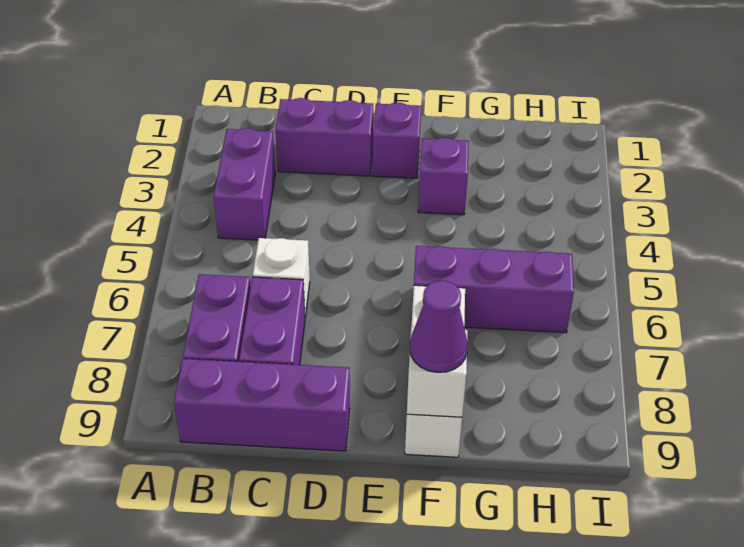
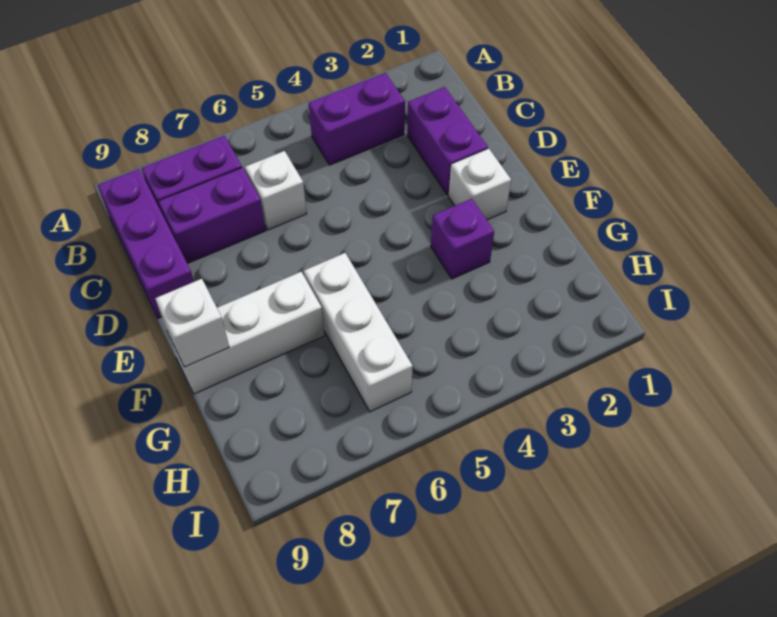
purple 1x1 brick [372,103,421,178] -> white 1x1 brick [449,149,511,220]
purple 1x3 brick [414,246,574,333] -> white 1x3 brick [304,253,413,412]
purple 1x1 cone [410,281,468,372] -> none

